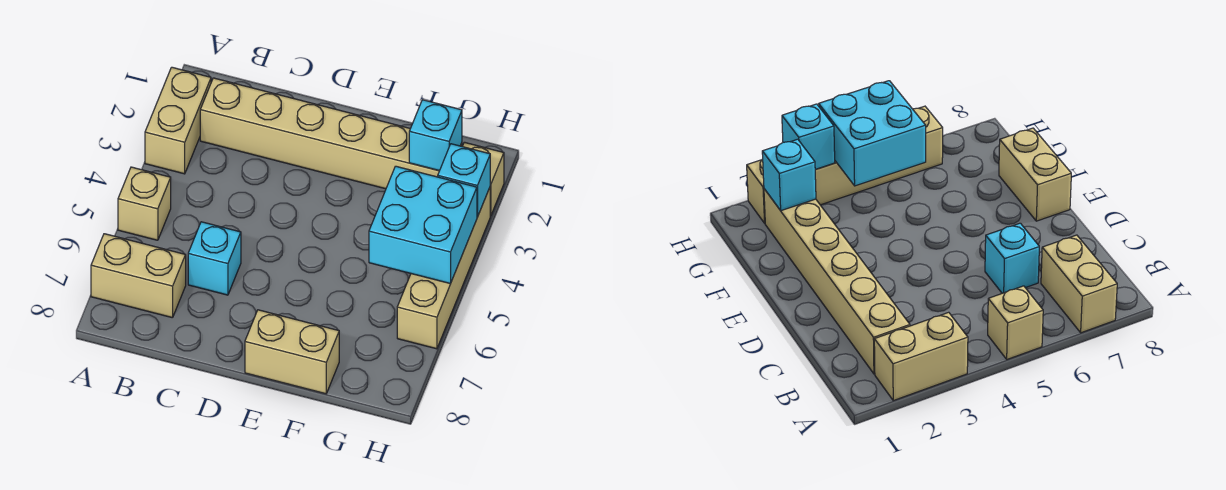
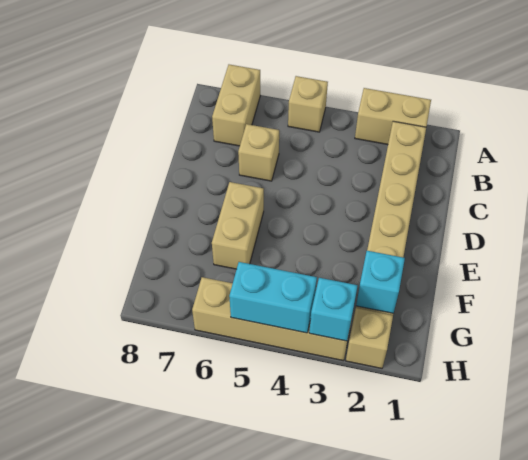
cyan 1x1 brick [188,222,241,295] -> tan 1x1 brick [238,124,279,181]
tan 1x2 brick [245,310,339,394] -> tan 1x2 brick moved to [212,182,264,269]
cyan 2x2 brick [369,166,477,284] -> cyan 1x2 brick [229,262,317,333]

